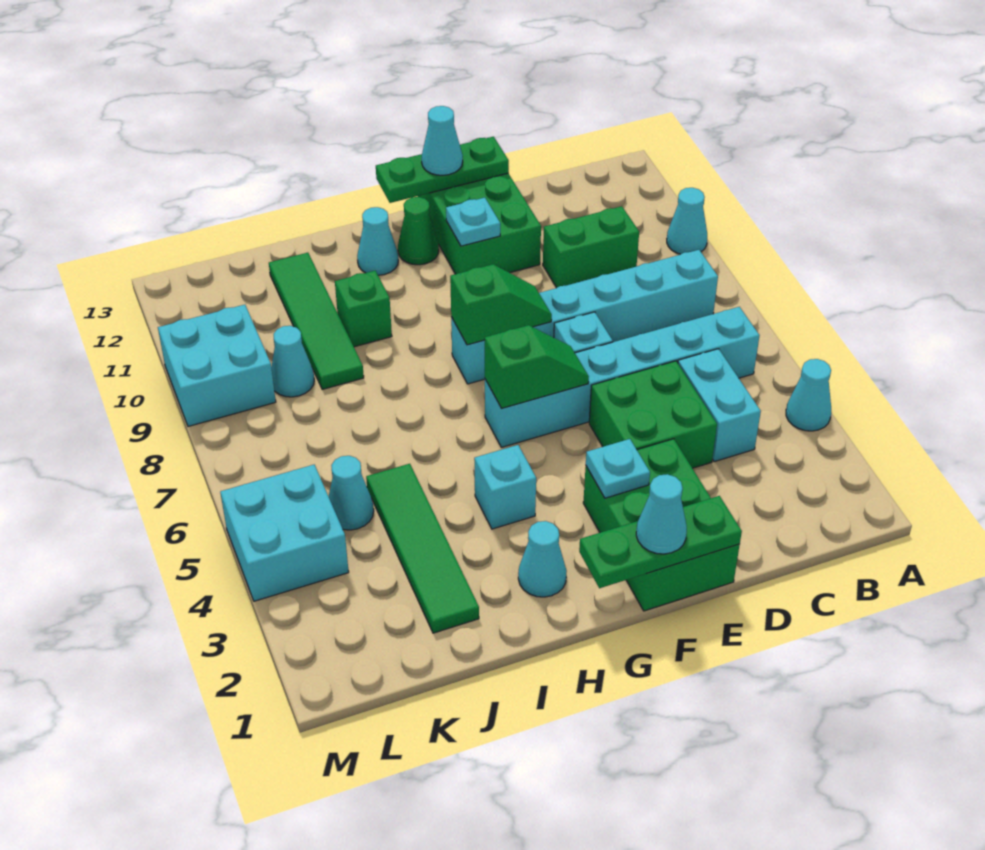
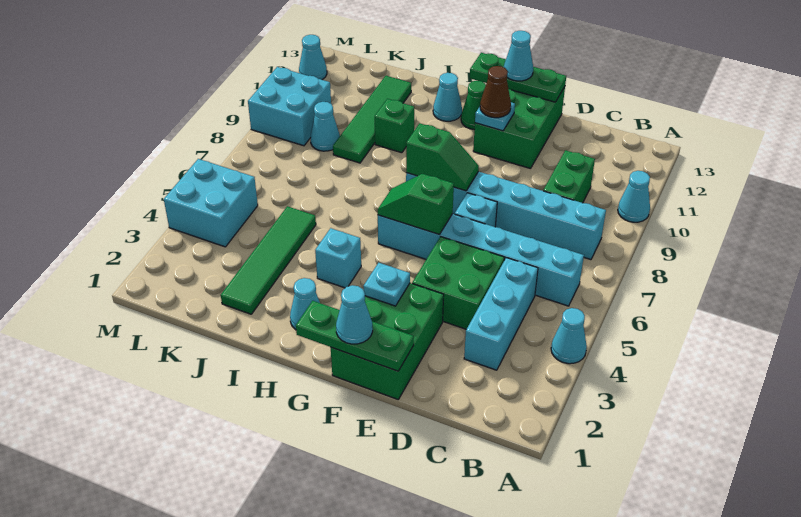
cyan 1x2 brick [678,349,761,462] -> cyan 1x3 brick [464,258,538,370]
green 1x2 brick [543,206,639,288] -> green 1x2 brick turned to [543,150,595,203]
green 1x2 slope [485,325,589,408] -> green 1x2 slope turned to [378,174,454,234]
none -> brown 1x1 cone [480,66,511,118]
cyan 1x1 cone [329,456,374,530] -> cyan 1x1 cone moved to [299,35,327,80]

